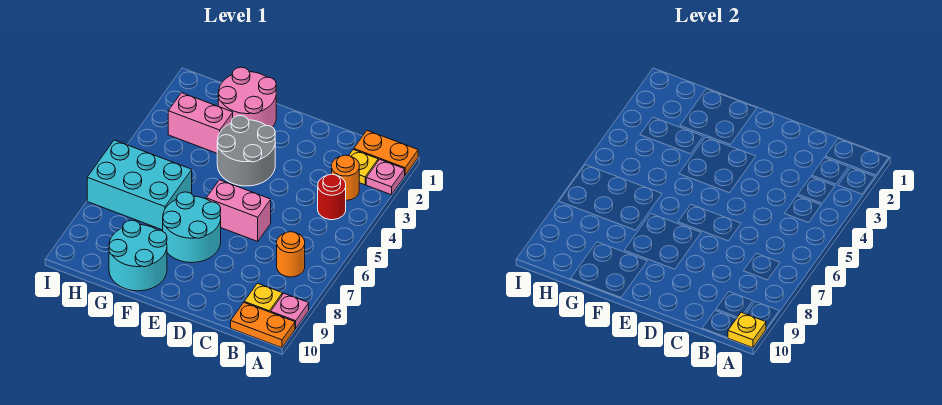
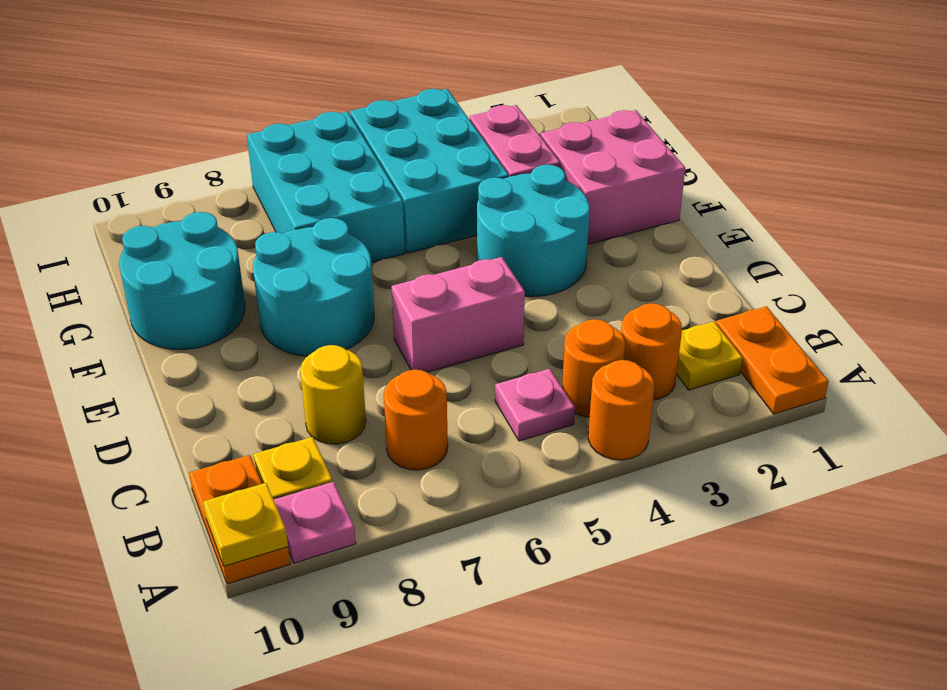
pink 1x1 plate [366,159,405,195] -> pink 1x1 plate moved to [495,369,575,441]
none -> orange 1x1 round brick [588,360,654,460]
red 1x1 round brick [318,174,346,220] -> orange 1x1 round brick [562,319,625,417]
none -> yellow 1x1 round brick [300,345,366,444]
pink 1x2 brick [206,180,271,241] -> pink 1x2 brick turned to [392,257,525,372]
grey 2x2 round brick [217,116,275,186] -> cyan 2x2 round brick [477,165,590,296]
pink 2x2 round brick [218,67,276,127] -> pink 2x2 brick [541,110,685,244]
none -> cyan 2x3 brick [350,89,509,253]

